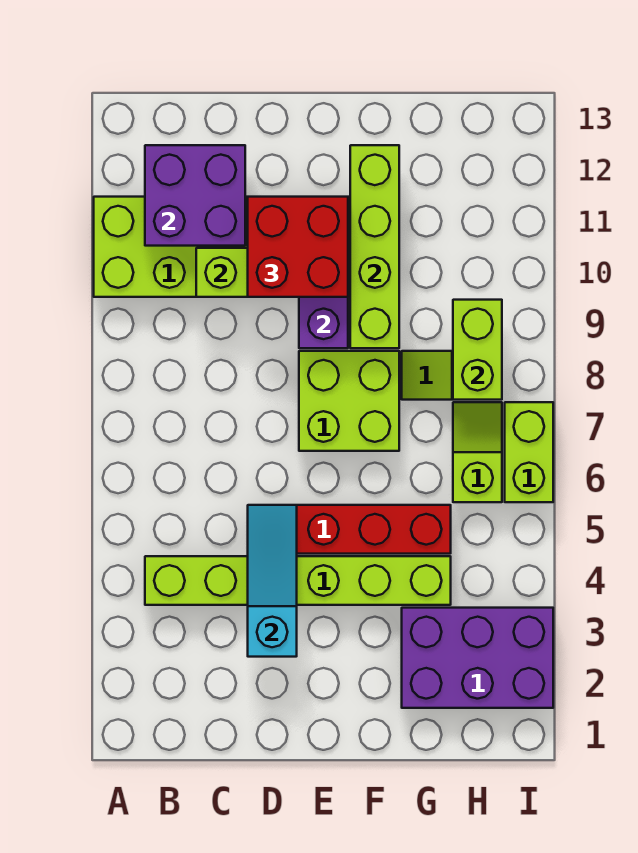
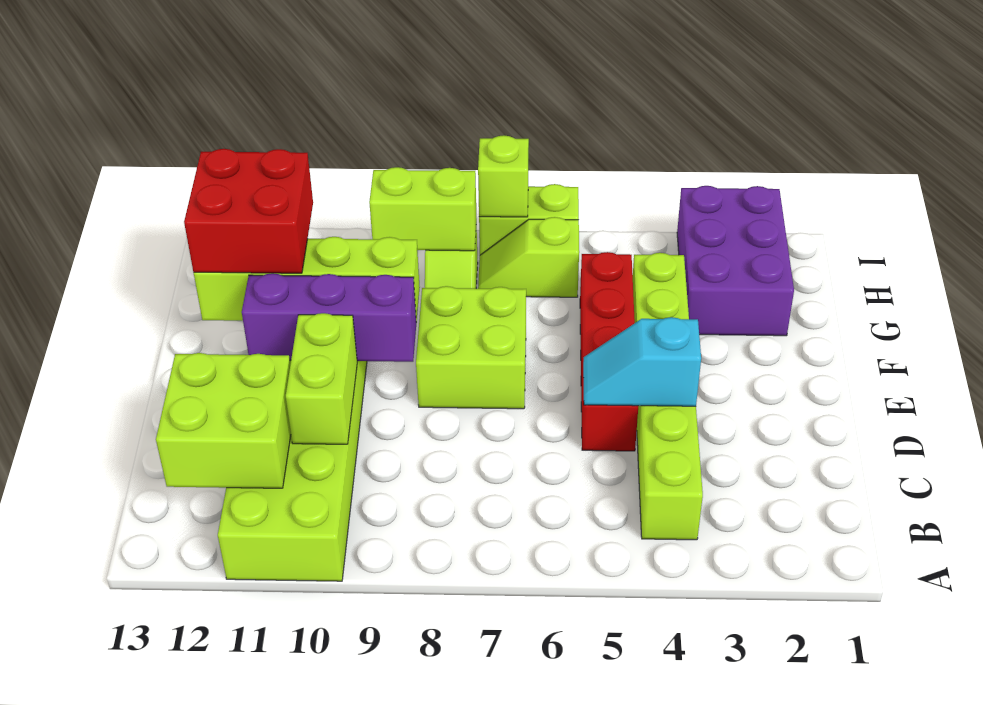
purple 2x2 brick [145,145,245,246] -> lime 2x2 brick [156,353,291,488]
cyan 1x3 slope [248,505,297,657] -> cyan 1x2 slope [583,317,701,406]
red 2x2 brick [248,197,348,297] -> red 2x2 brick moved to [184,149,313,273]
none -> lime 1x1 brick [478,135,529,217]

